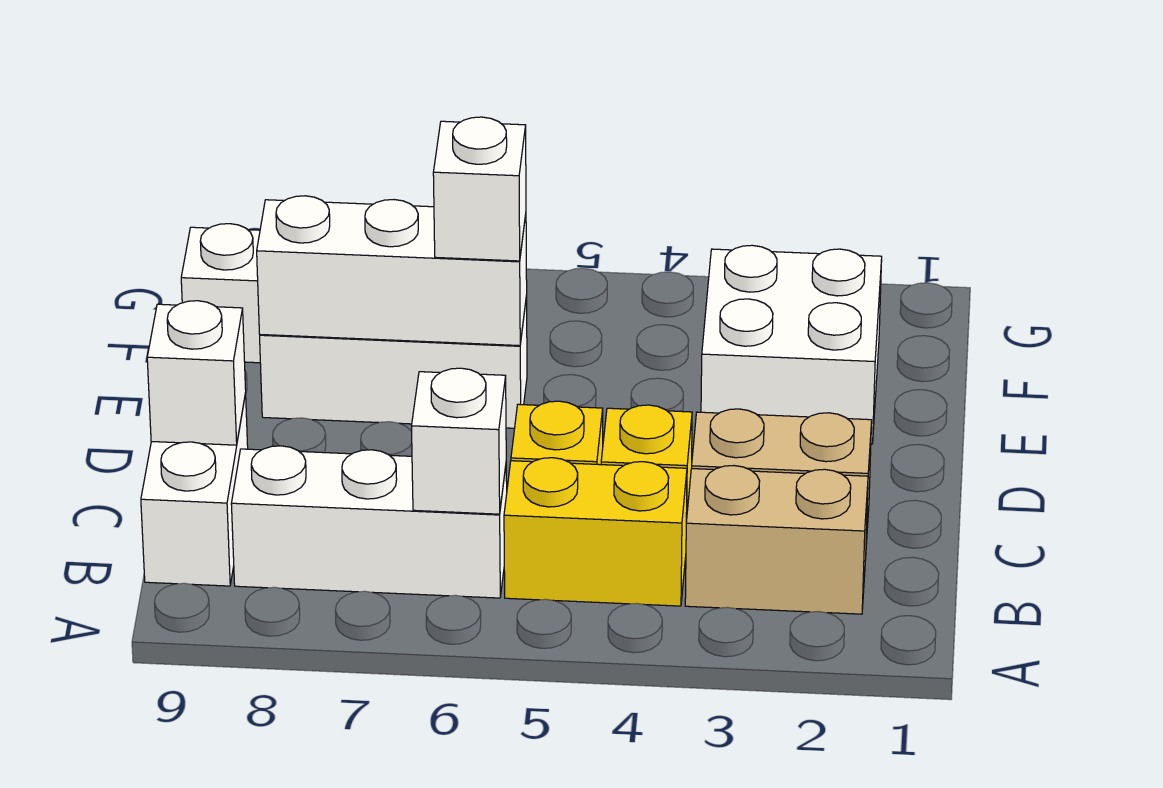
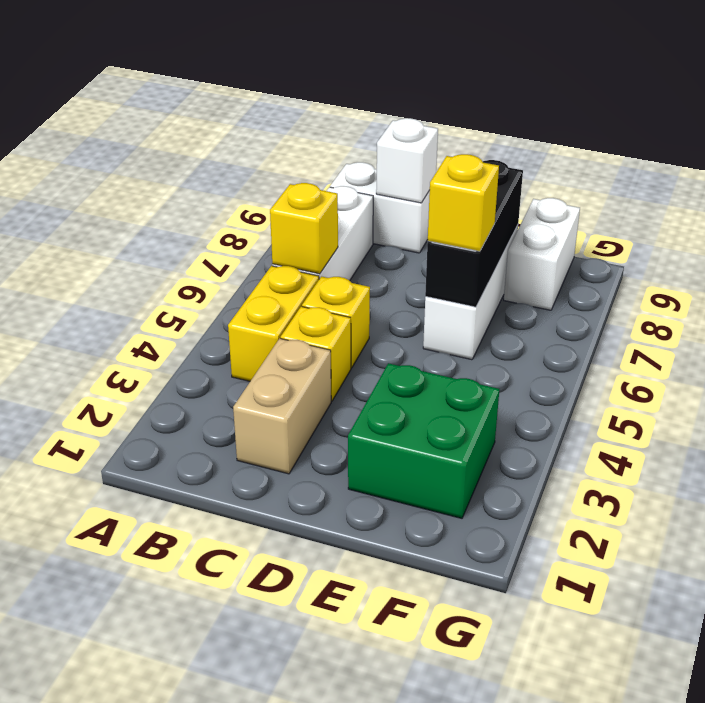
tan 1x2 brick [685,466,868,614] -> none
white 1x1 brick [412,368,506,514] -> yellow 1x1 brick [270,183,338,274]
white 2x2 brick [701,245,882,444] -> green 2x2 brick [348,363,499,518]
white 1x3 brick [257,196,527,346] -> black 1x3 brick [425,160,523,307]
white 1x1 brick [433,117,526,261] -> yellow 1x1 brick [428,154,499,251]

